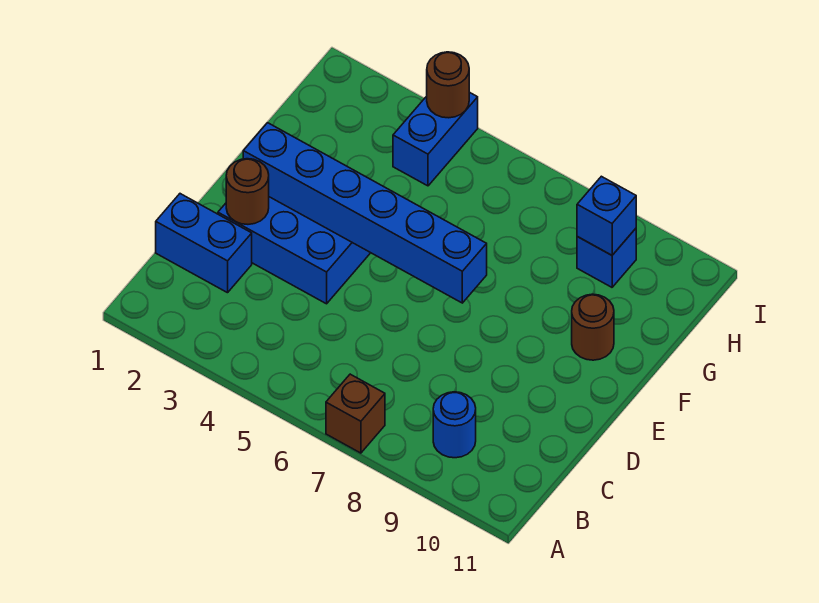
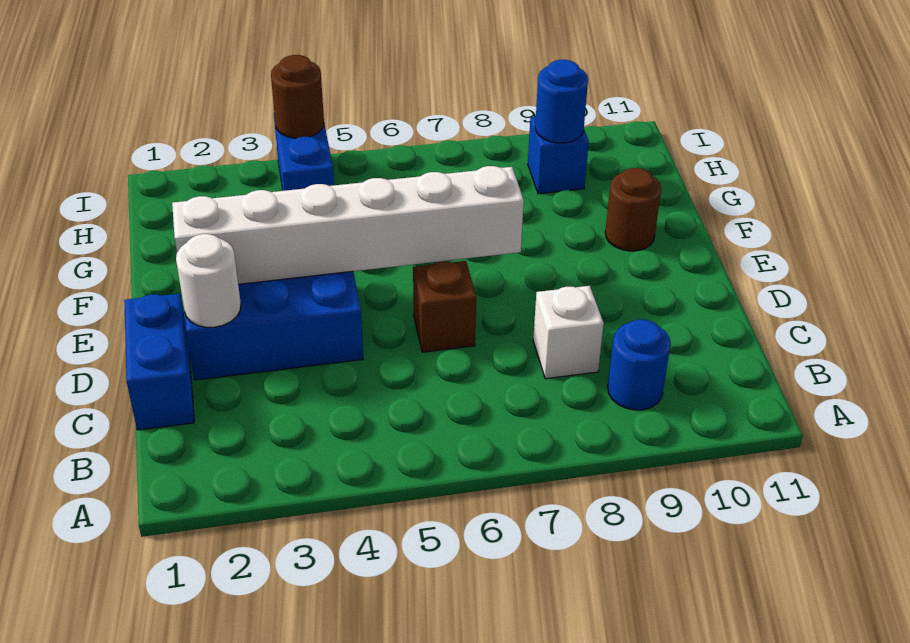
brown 1x1 brick [326,374,385,453] -> brown 1x1 brick moved to [413,261,476,352]
blue 1x2 brick [156,194,252,293] -> blue 1x2 brick turned to [124,293,194,430]
none -> white 1x1 brick [533,286,604,379]
brown 1x1 round brick [226,159,269,224] -> white 1x1 round brick [176,234,241,327]
blue 1x6 brick [243,123,487,303] -> white 1x6 brick [172,166,524,284]
blue 1x1 brick [577,176,636,255] -> blue 1x1 round brick [535,60,588,143]

